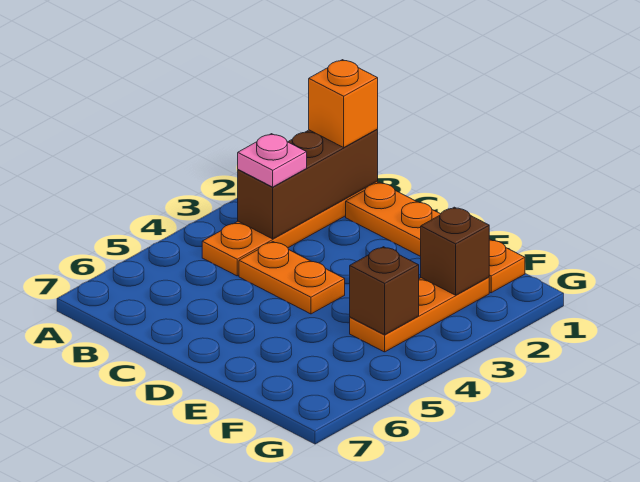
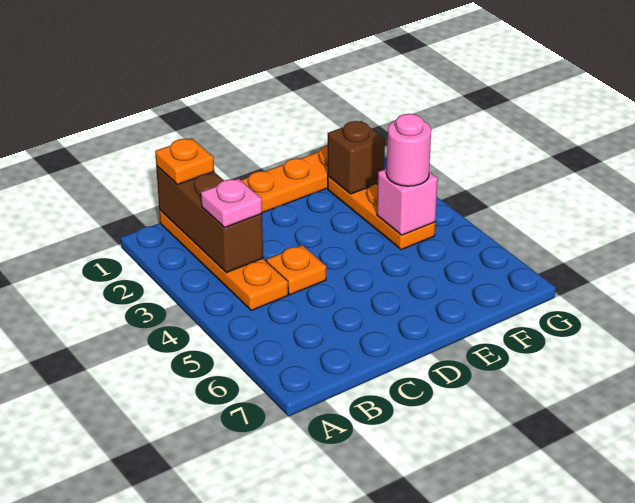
orange 1x1 brick [309,60,378,147] -> orange 1x1 plate [155,138,214,185]
orange 1x2 plate [239,242,345,314] -> orange 1x1 plate [266,245,326,295]
brown 1x1 brick [350,247,419,335] -> pink 1x1 brick [377,169,438,235]
none -> pink 1x1 round brick [386,114,431,186]

